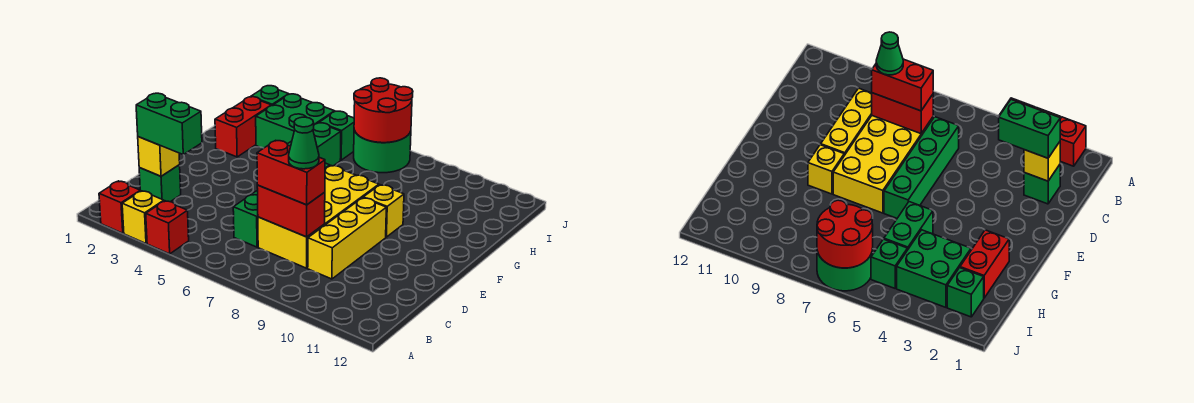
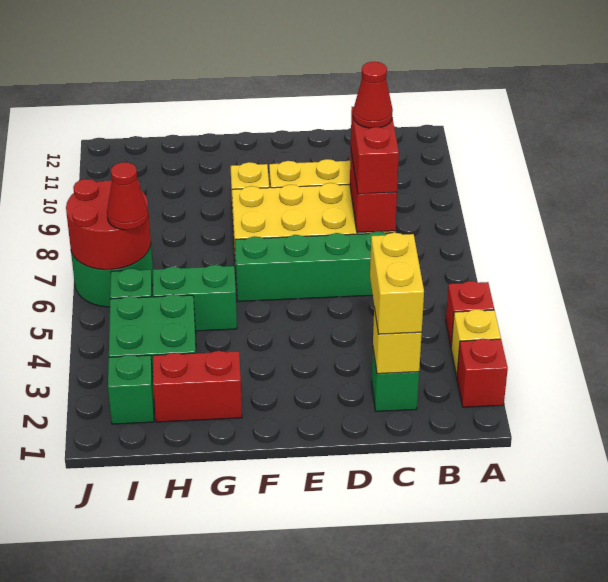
green 1x2 brick [136,93,202,155] -> yellow 1x2 brick [370,233,424,334]
green 1x1 cone [289,117,319,169] -> red 1x1 cone [353,62,393,128]
none -> red 1x1 cone [107,162,148,230]

